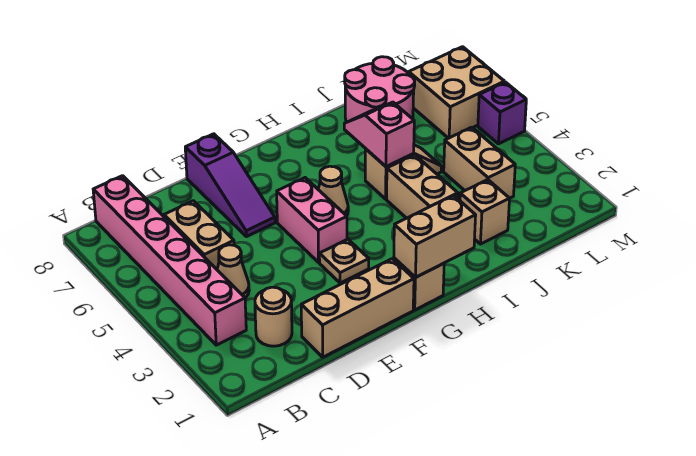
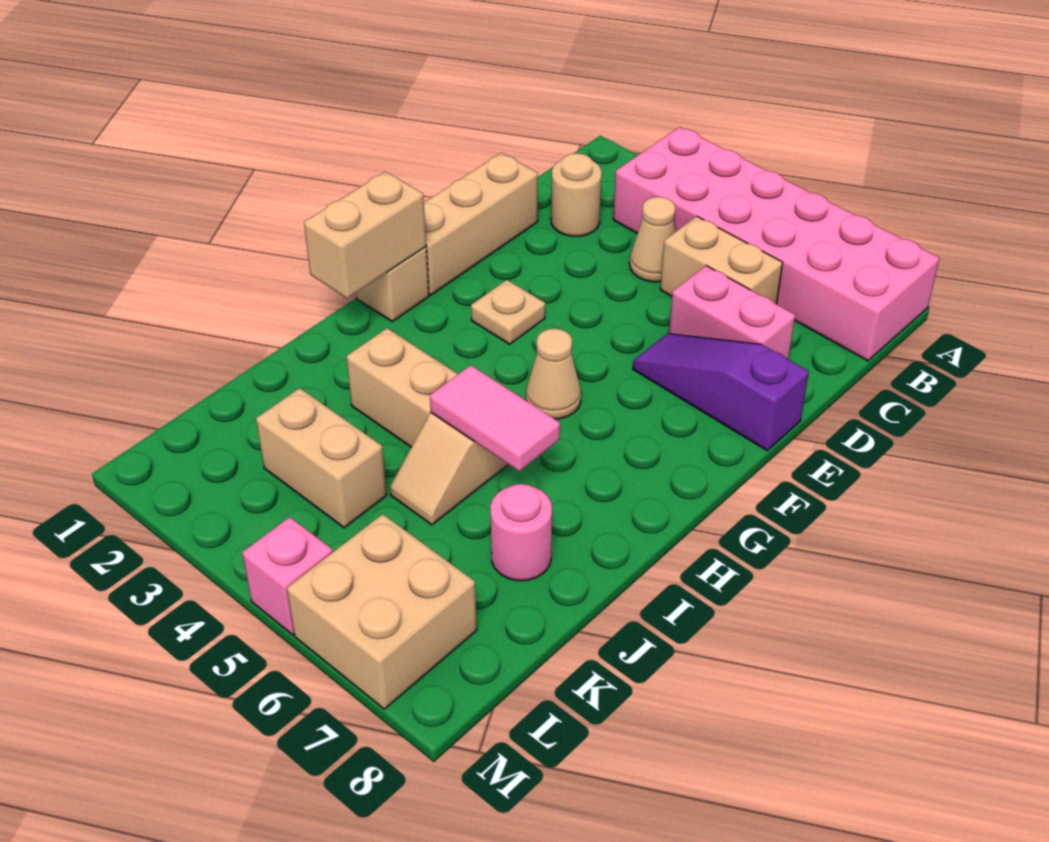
pink 1x6 brick [93,176,246,345] -> pink 2x6 brick [613,127,939,361]
pink 1x2 brick [277,178,347,262] -> pink 1x2 brick moved to [669,266,795,359]
pink 1x2 slope [344,102,414,167] -> pink 1x2 tile [430,365,560,471]
tan 1x1 brick [460,180,510,244] -> none
pink 2x2 round brick [345,57,415,122] -> pink 1x1 round brick [490,484,552,581]
purple 1x1 brick [478,82,526,144] -> pink 1x1 brick [242,517,333,635]

